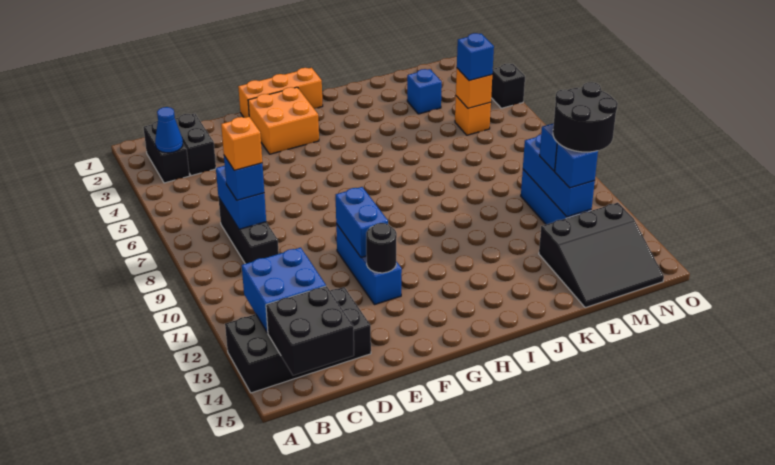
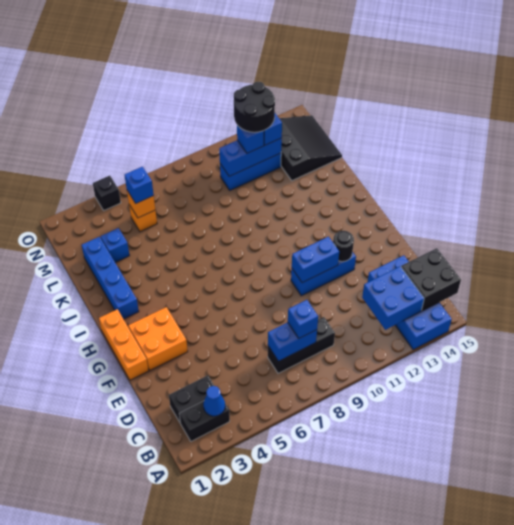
black 2x4 brick [225,287,371,393] -> blue 2x4 brick [368,255,452,350]
orange 1x1 brick [221,117,262,170] -> none
none -> blue 1x4 brick [82,237,139,319]

